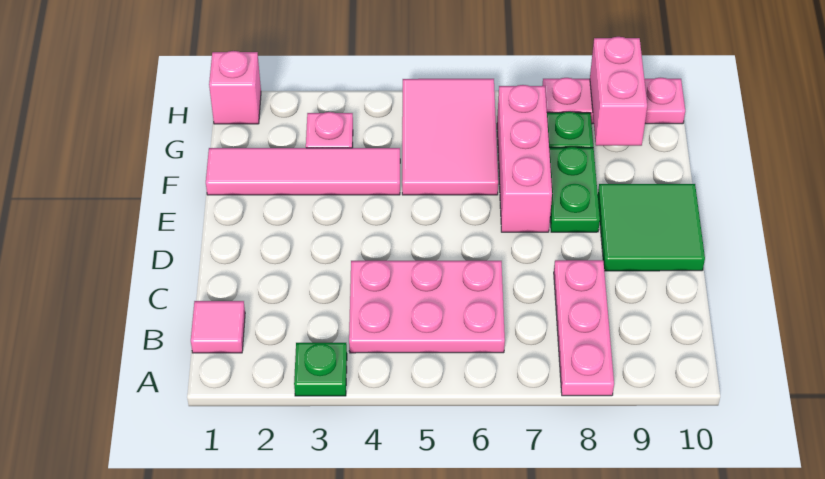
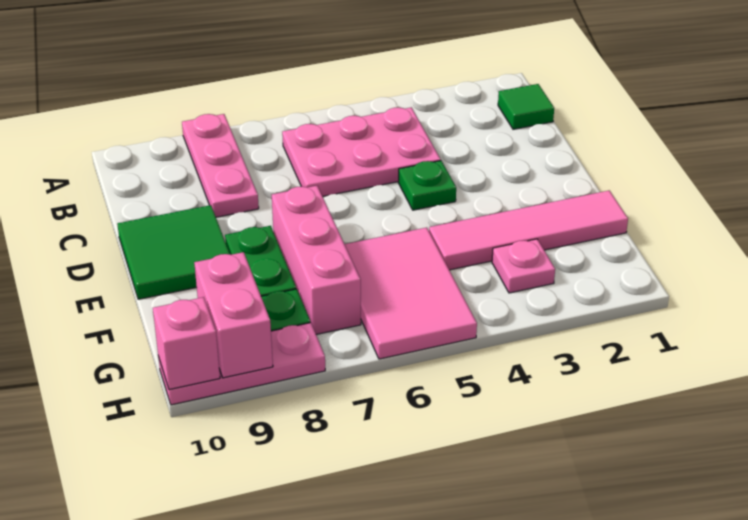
green 1x1 plate [294,343,347,396] -> green 1x1 plate moved to [398,161,456,210]
pink 1x1 tile [191,301,245,353] -> green 1x1 tile [498,84,554,129]
pink 1x1 brick [209,51,261,124] -> pink 1x1 brick moved to [153,297,220,390]

